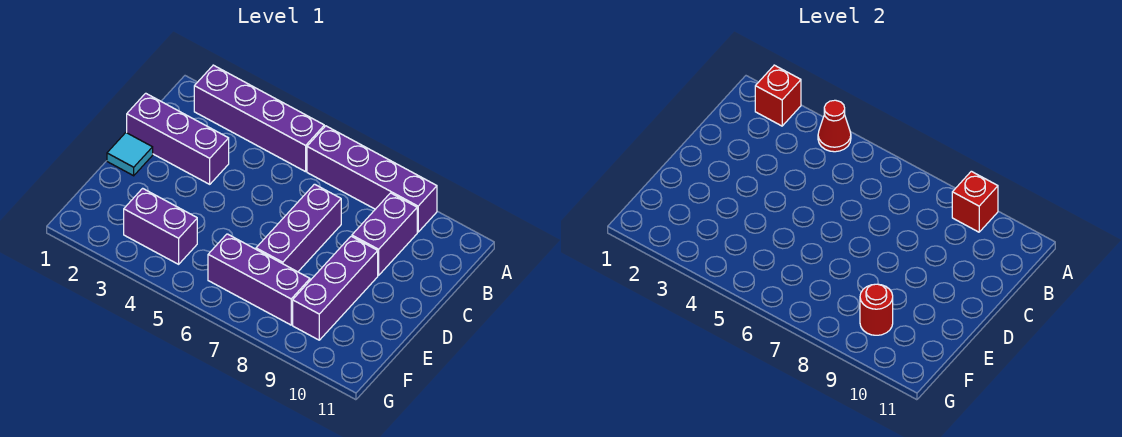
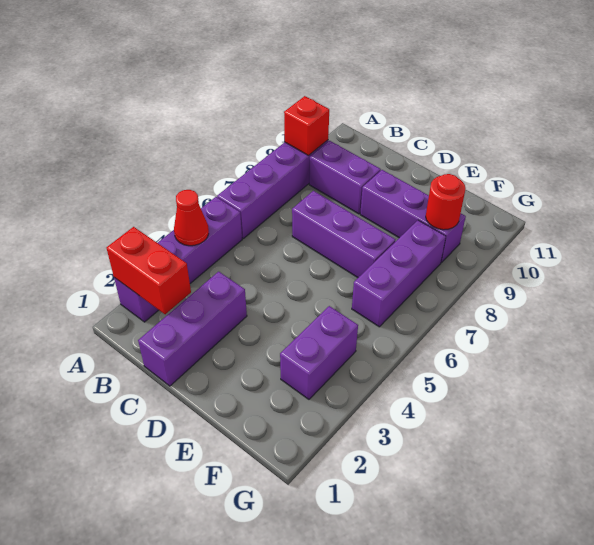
red 1x1 brick [755,65,801,126] -> red 1x2 brick [106,227,191,314]
cyan 1x1 tile [107,133,153,176] -> none

